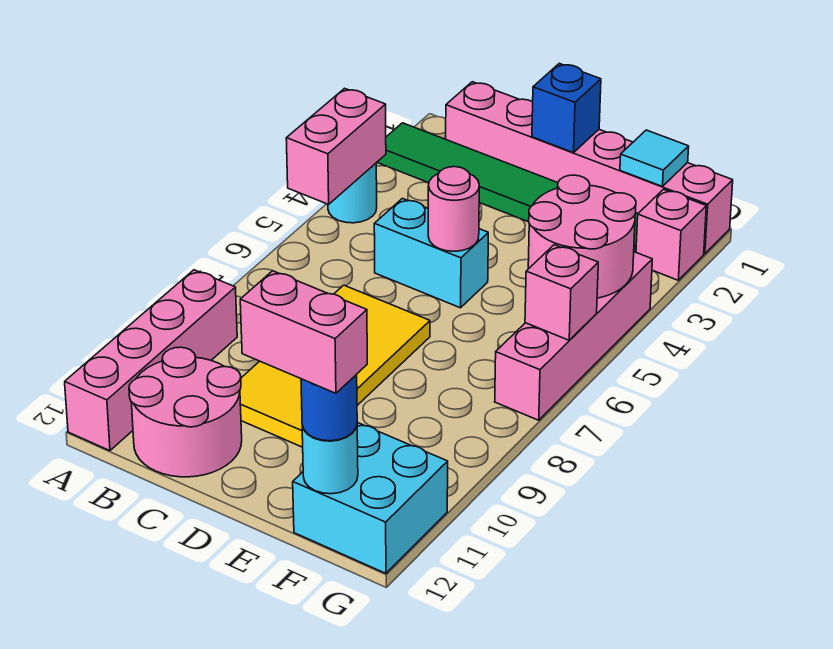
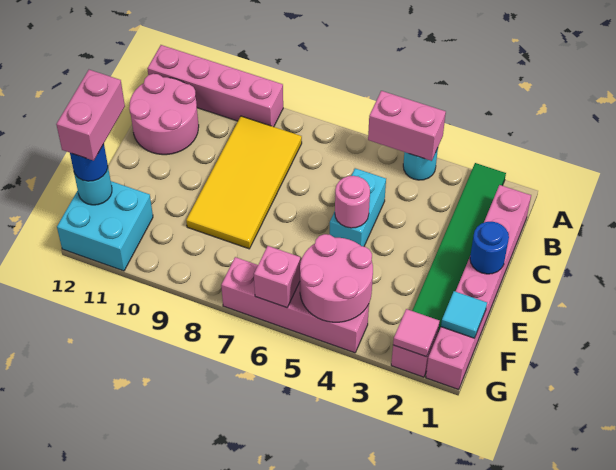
yellow 2x4 tile [240,285,430,447] -> yellow 2x4 tile turned to [186,116,302,249]
blue 1x1 brick [532,63,601,153] -> blue 1x1 round brick [470,222,509,274]
none -> pink 1x1 tile [393,309,439,357]

